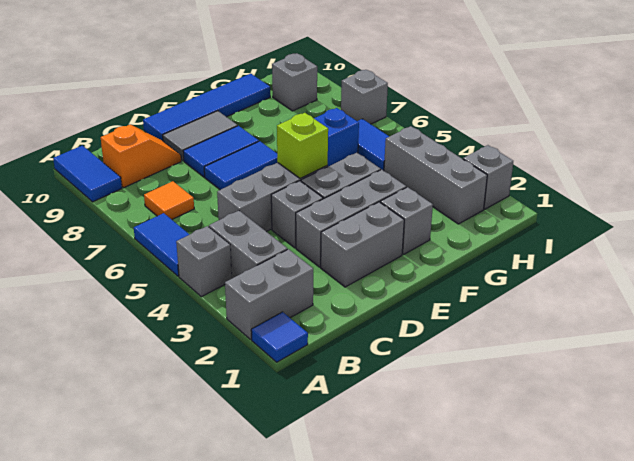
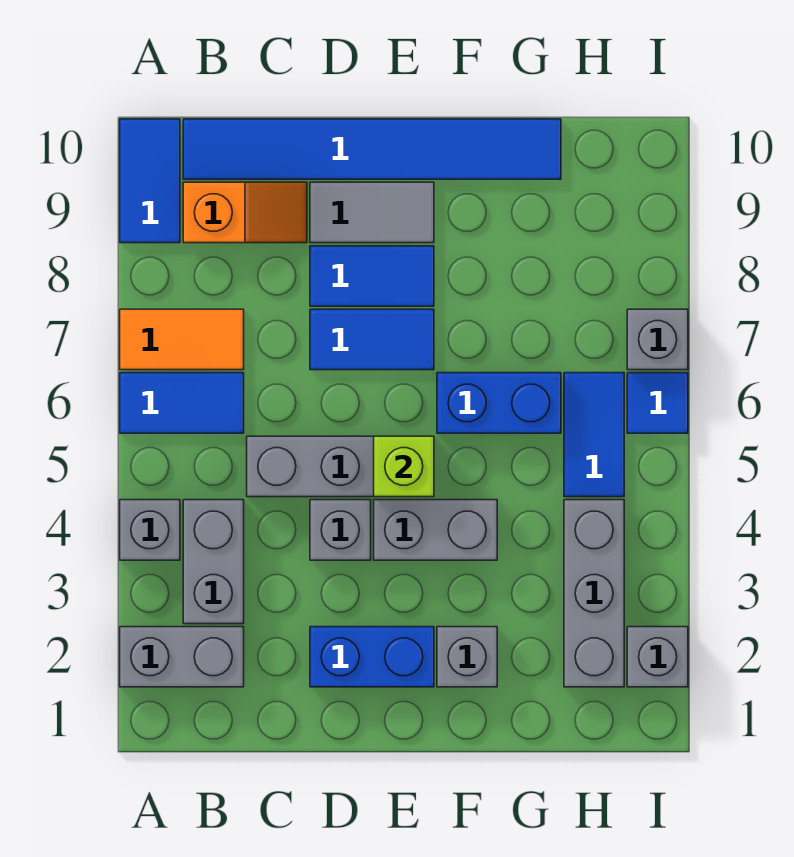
blue 1x1 tile [251,312,308,362] -> blue 1x1 tile moved to [627,373,688,433]
blue 1x2 tile [134,213,190,276] -> blue 1x2 tile turned to [120,373,244,433]
orange 1x1 tile [144,181,194,219] -> orange 1x2 tile [120,309,244,370]
grey 1x2 brick [321,202,404,287] -> blue 1x2 brick [310,627,434,687]
grey 1x3 brick [296,170,406,267] -> none
blue 1x4 tile [143,74,270,141] -> blue 1x6 tile [183,119,561,179]
grey 1x1 brick [272,53,317,111] -> none

